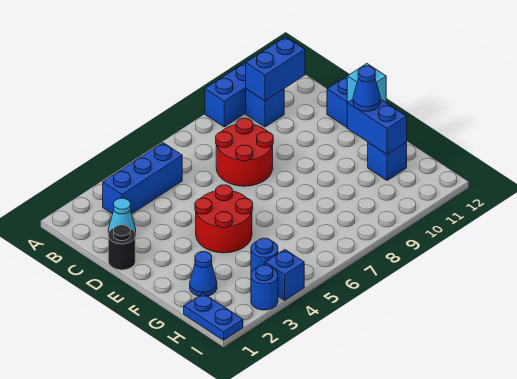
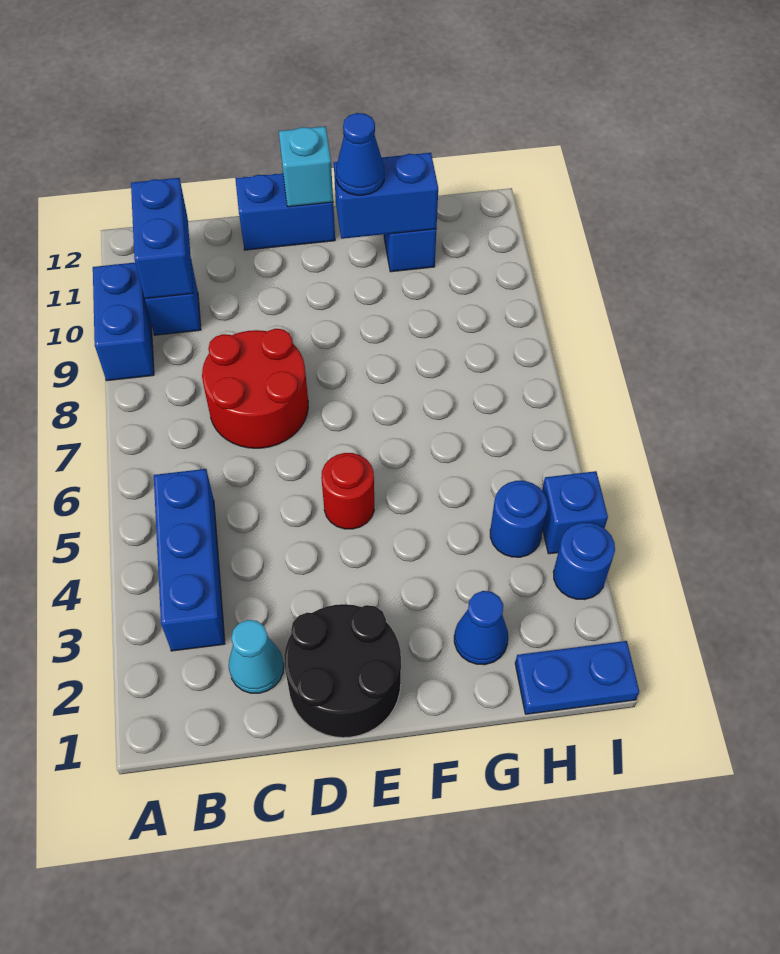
black 1x1 round brick [108,225,135,270] -> black 2x2 round brick [284,604,401,738]
red 2x2 round brick [195,185,253,253] -> red 1x1 round brick [321,453,374,529]

